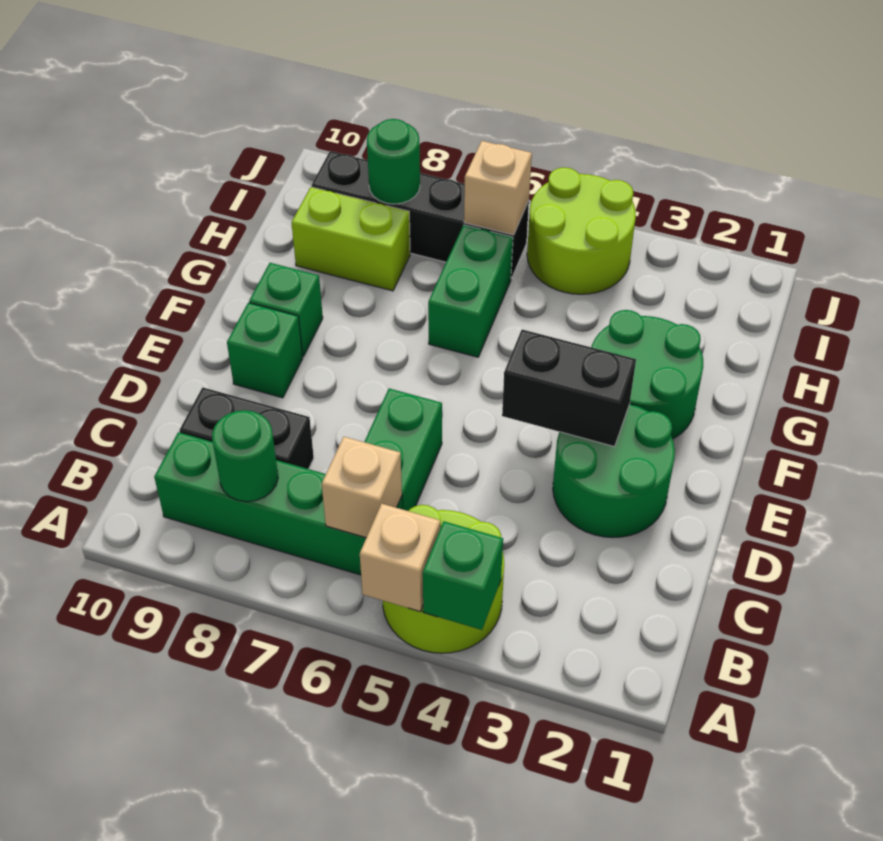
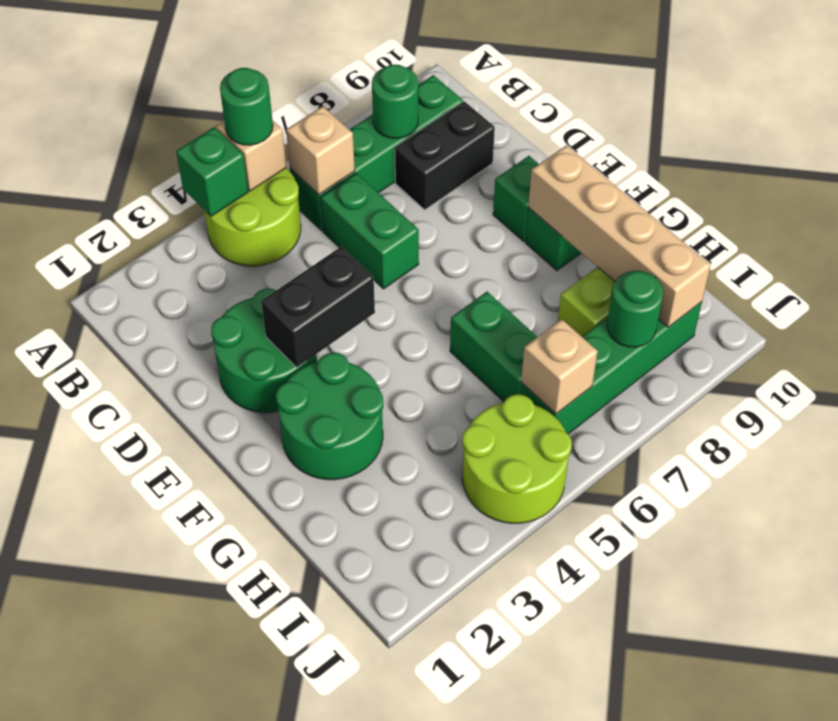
none -> green 1x1 round brick [220,68,273,145]
none -> tan 1x4 brick [528,145,711,327]
black 1x4 brick [311,151,529,279] -> green 1x4 brick [520,302,702,434]

